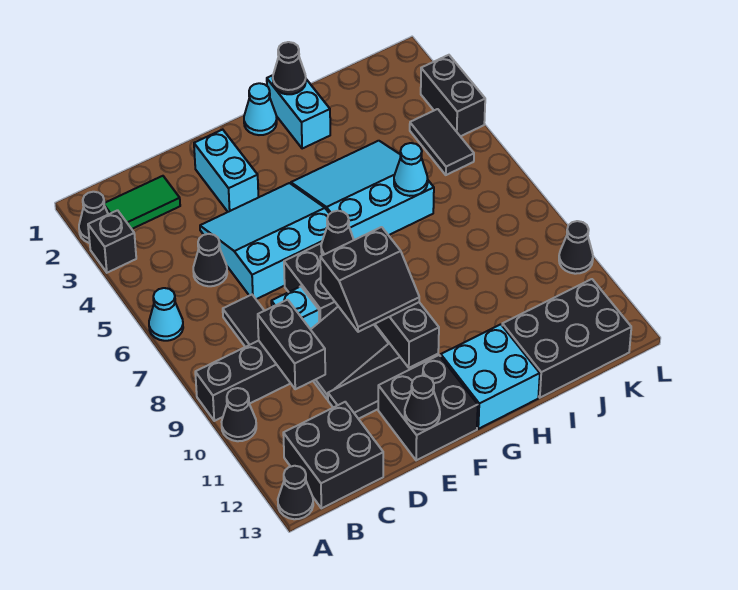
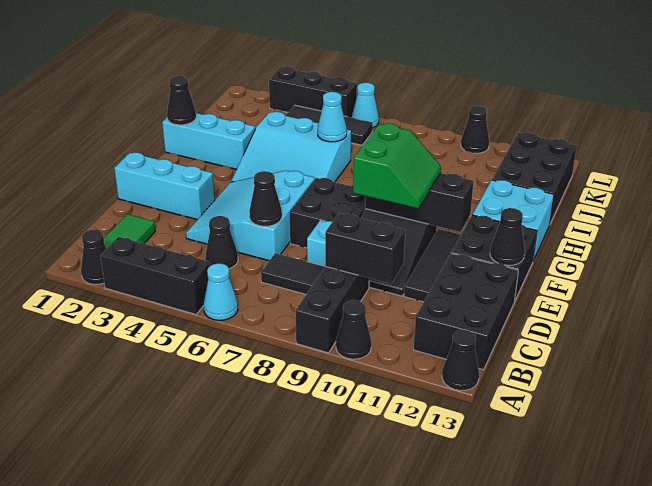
black 1x1 brick [88,210,136,273] -> black 1x3 brick [100,237,210,314]
black 2x2 brick [283,402,383,508] -> black 2x3 brick [414,253,518,370]
cyan 1x2 brick [194,130,258,212] -> cyan 1x3 brick [114,153,215,220]
black 2x2 slope [320,227,419,332] -> green 2x2 slope [353,123,441,208]
black 1x1 cone [321,211,354,255] -> black 1x1 cone moved to [249,171,282,226]
cyan 1x1 cone [244,83,277,135] -> cyan 1x1 cone moved to [352,83,379,128]
cyan 3x3 slope [291,141,434,240] -> cyan 3x3 slope turned to [231,112,351,182]
cyan 1x2 brick [267,75,330,149] -> cyan 1x3 brick [162,113,255,169]
black 1x2 tile [410,109,474,175] -> black 1x3 tile [285,105,373,145]
black 1x2 brick [421,55,485,136] -> black 1x3 brick [269,66,357,118]

